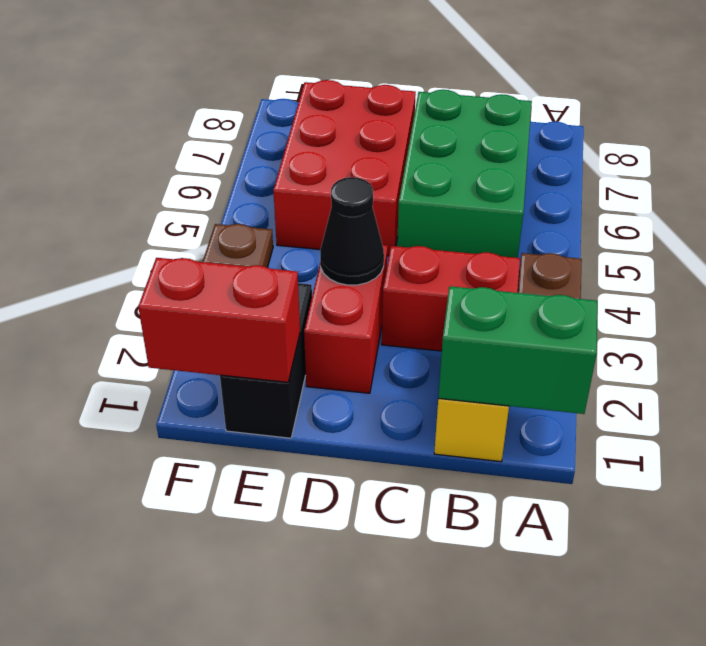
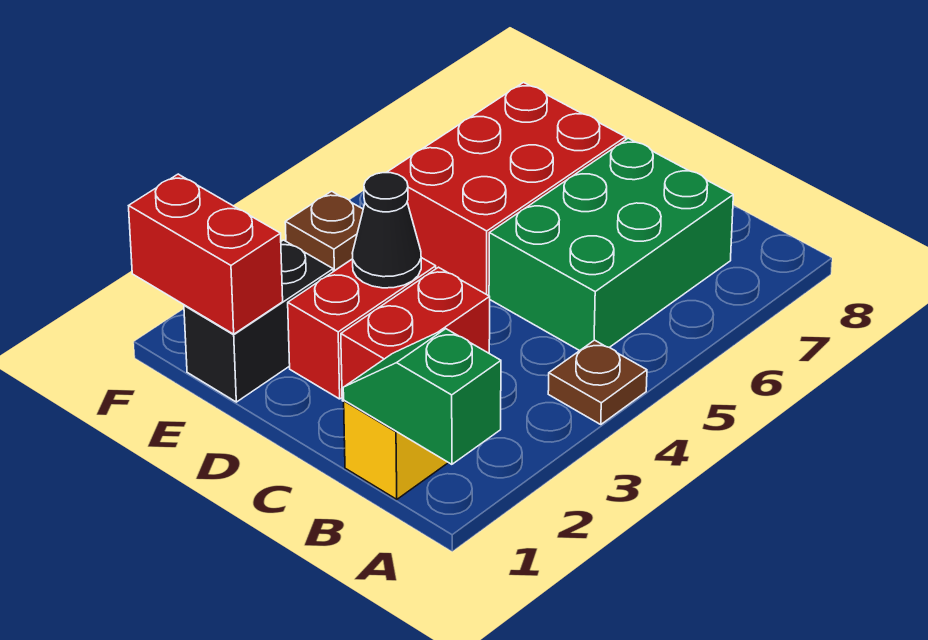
green 1x2 brick [438,286,597,414] -> green 1x2 slope [343,329,501,464]
red 1x2 brick [382,246,520,351] -> red 1x2 brick turned to [341,267,490,401]

